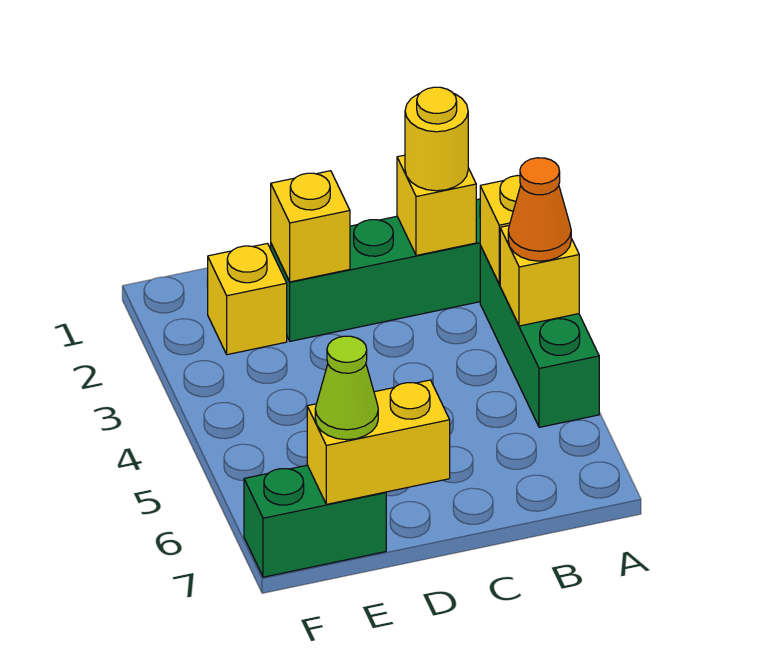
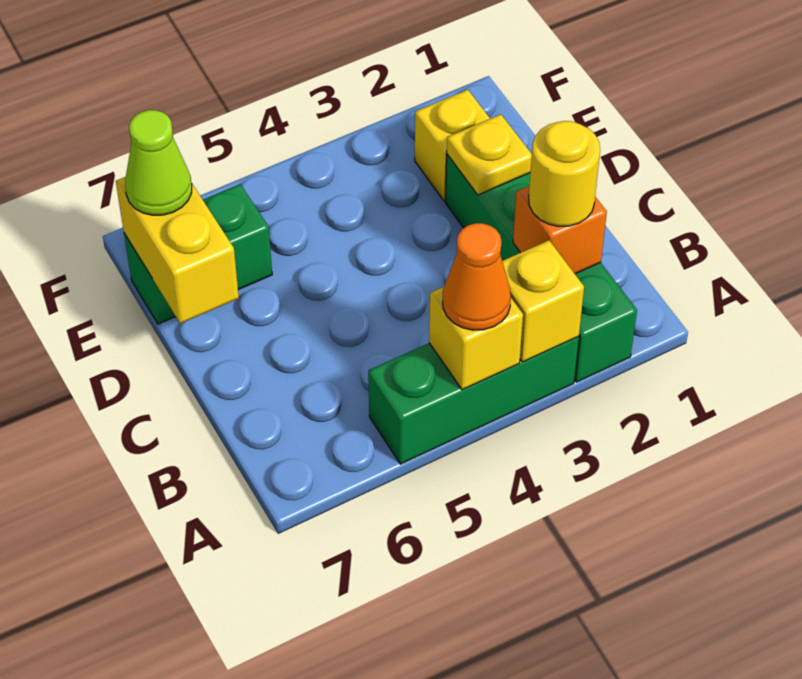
yellow 1x1 brick [397,155,476,255] -> orange 1x1 brick [513,186,607,274]
yellow 1x1 brick [271,171,350,282] -> yellow 1x1 plate [447,114,532,195]
green 1x2 brick [244,465,386,577] -> green 1x2 brick turned to [124,184,272,324]

